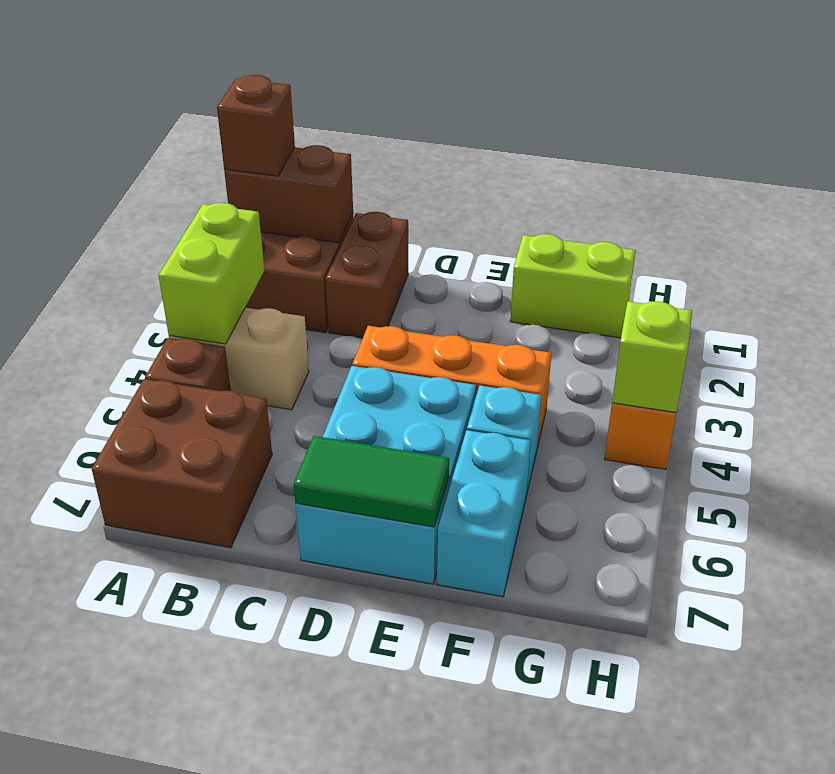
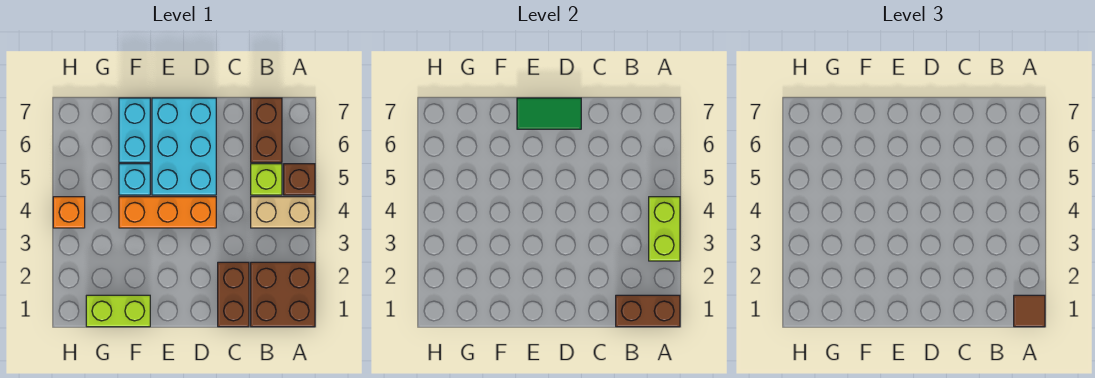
brown 1x1 brick [217,75,295,176] -> brown 1x1 tile [1014,295,1045,327]
brown 2x2 brick [92,379,272,548] -> brown 1x2 brick [251,98,282,162]
lime 1x1 brick [612,301,692,413] -> lime 1x1 brick moved to [251,164,282,195]

